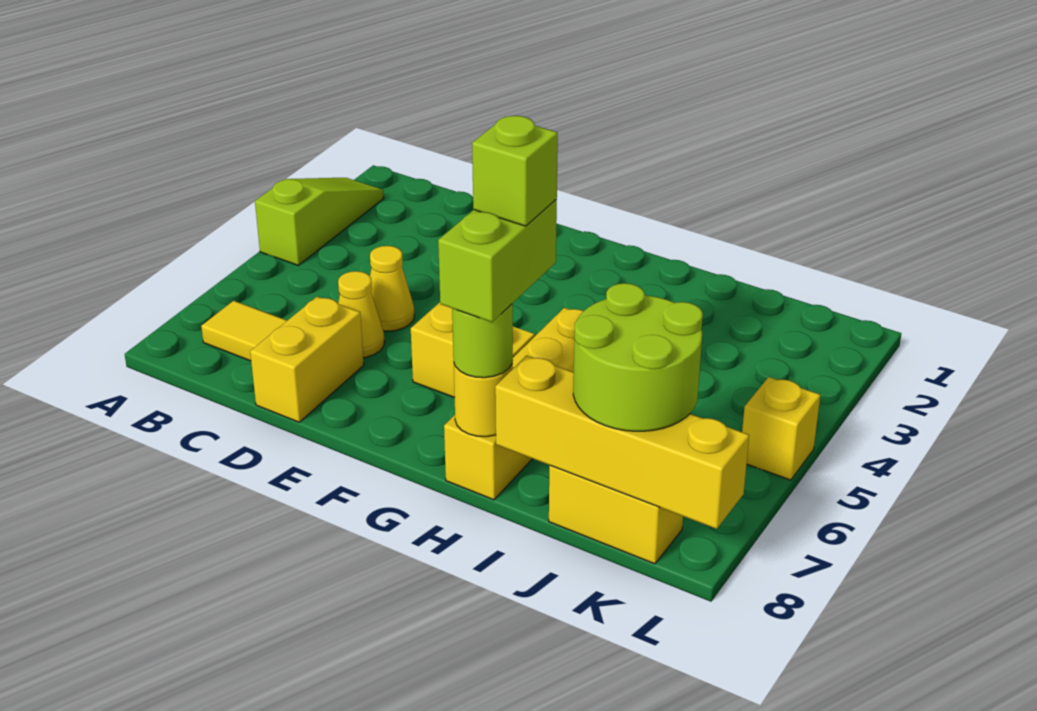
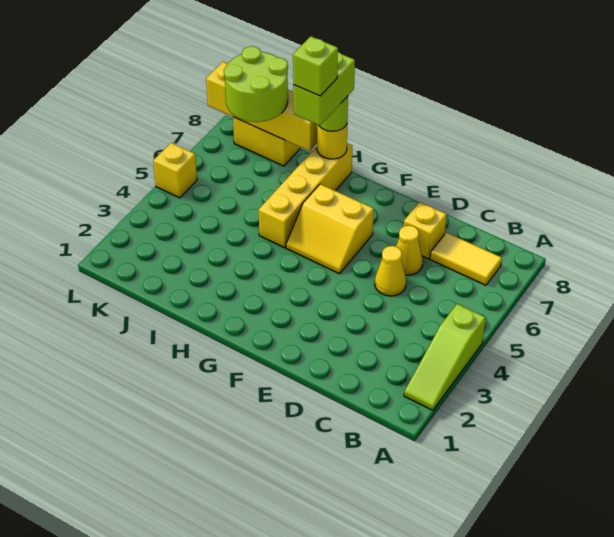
yellow 1x2 brick [250,297,364,422] -> yellow 1x1 brick [404,202,446,259]

